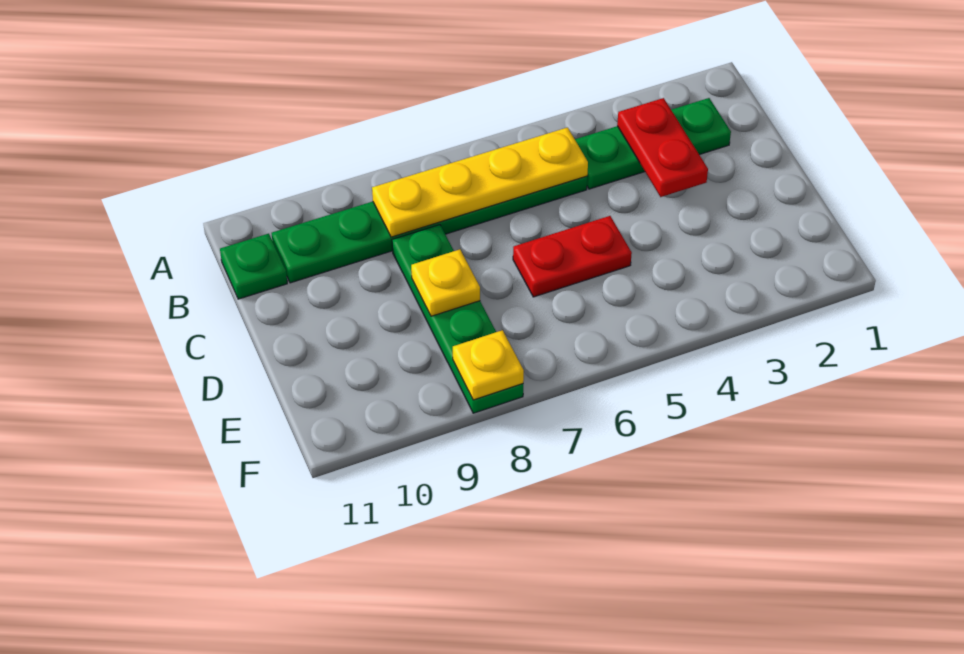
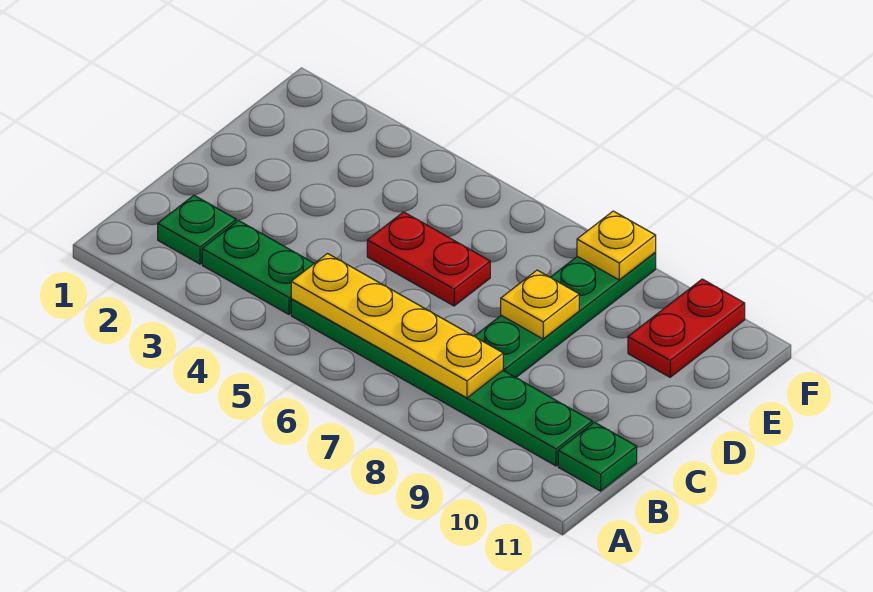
red 1x2 plate [617,98,708,197] -> red 1x2 plate moved to [628,279,745,377]

